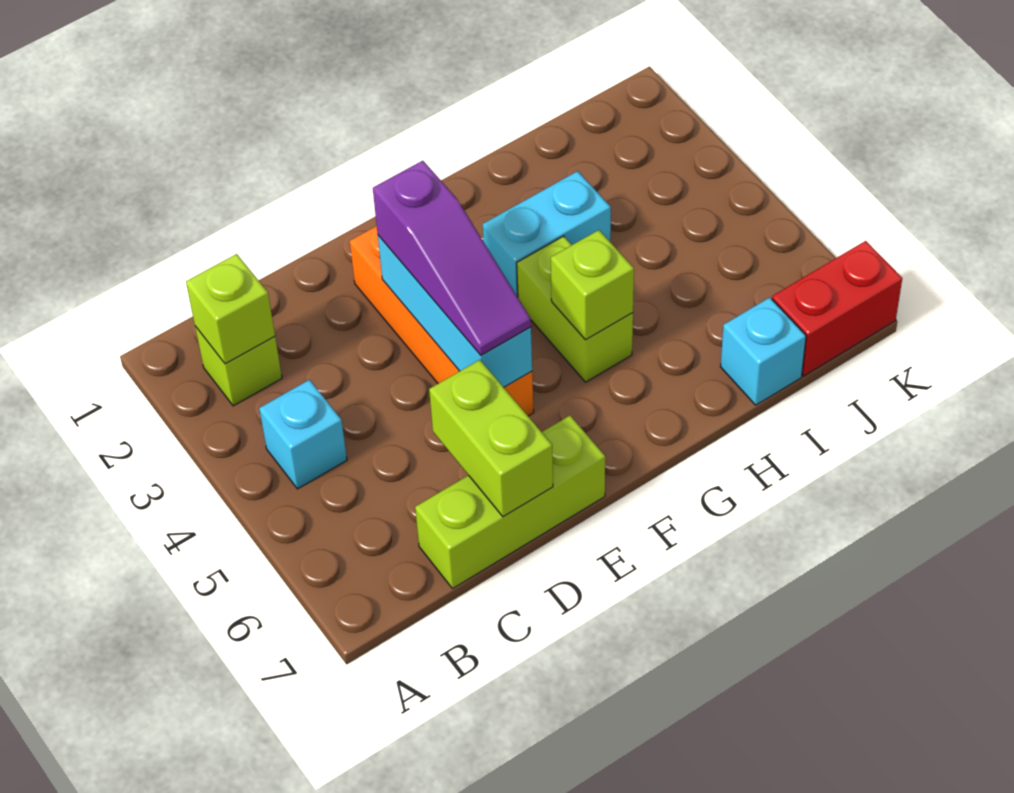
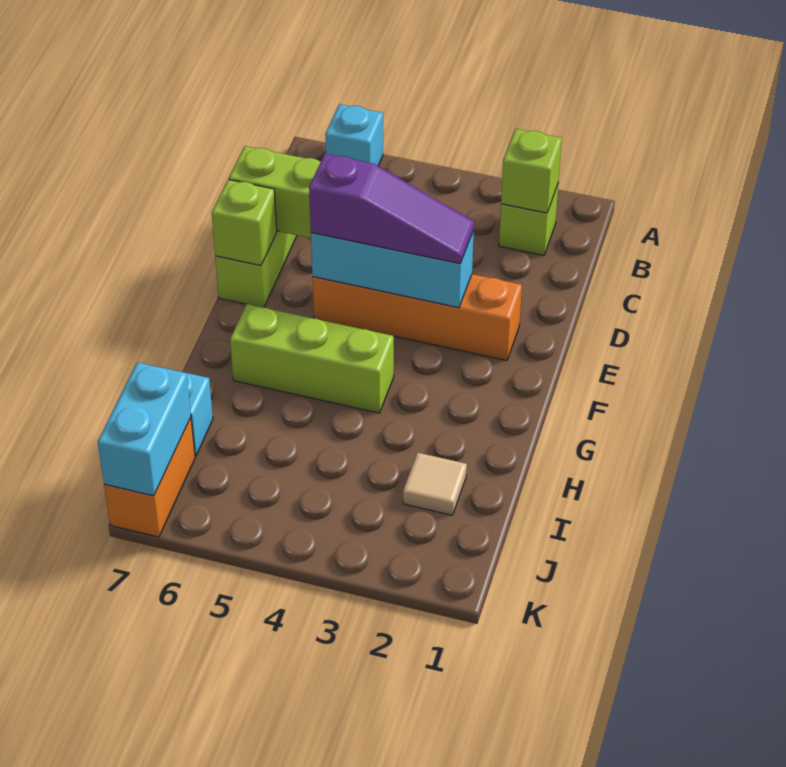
cyan 1x1 brick [259,380,347,489] -> cyan 1x1 brick moved to [325,104,383,166]
purple 1x3 slope [373,161,531,355] -> purple 1x3 slope turned to [309,154,474,264]
cyan 1x2 brick [483,171,611,297] -> cyan 1x2 brick moved to [98,362,191,496]
lime 1x2 brick [517,236,633,382] -> lime 1x3 brick [230,304,394,413]
lime 1x1 brick [551,230,634,340] -> lime 1x1 brick moved to [212,179,277,265]
none -> tan 1x1 tile [403,453,467,515]
red 1x2 brick [772,241,902,376] -> orange 1x2 brick [104,418,195,537]

